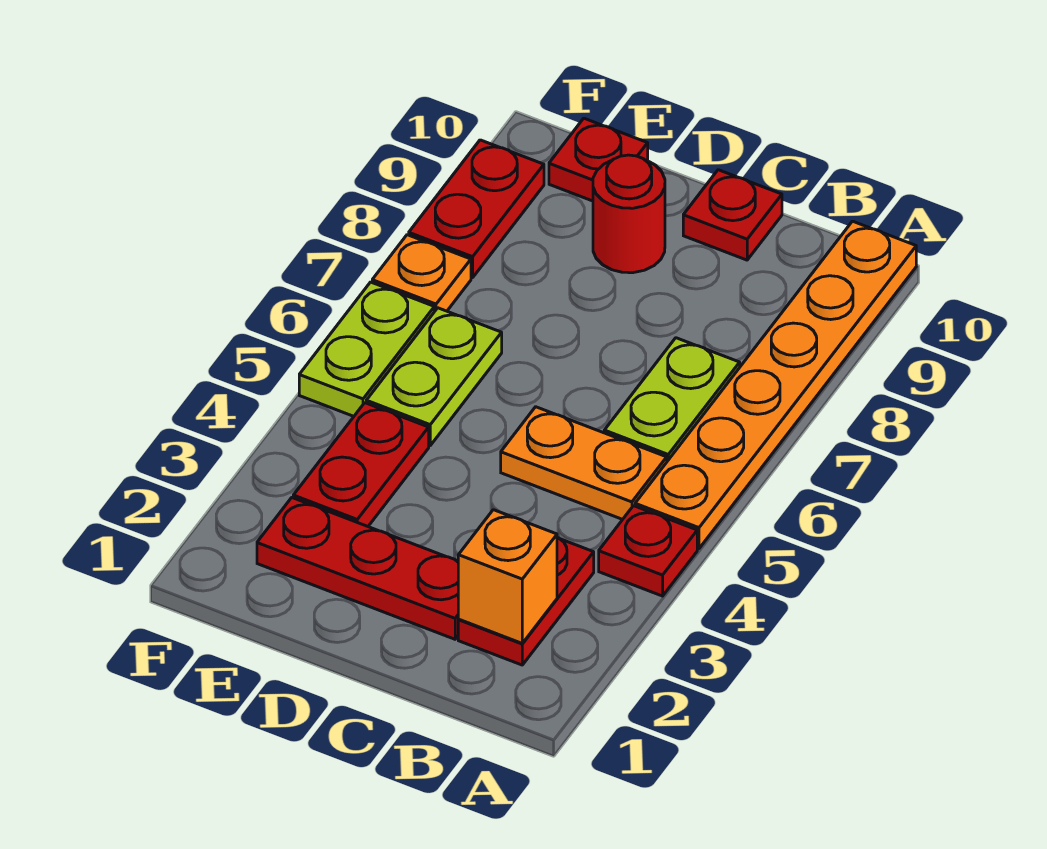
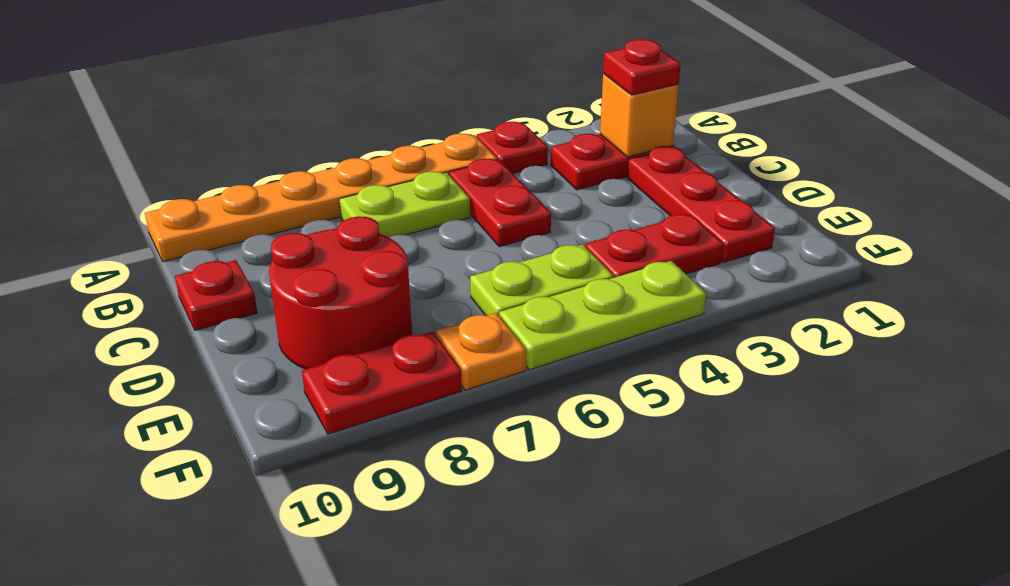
orange 1x2 plate [501,407,667,519] -> red 1x2 plate [449,158,551,247]
red 1x1 round brick [593,155,665,273] -> red 2x2 round brick [269,216,412,369]
red 1x1 plate [549,118,648,201] -> red 1x1 plate moved to [603,39,681,95]
lime 1x2 plate [299,282,434,416] -> lime 1x3 plate [499,261,706,370]

